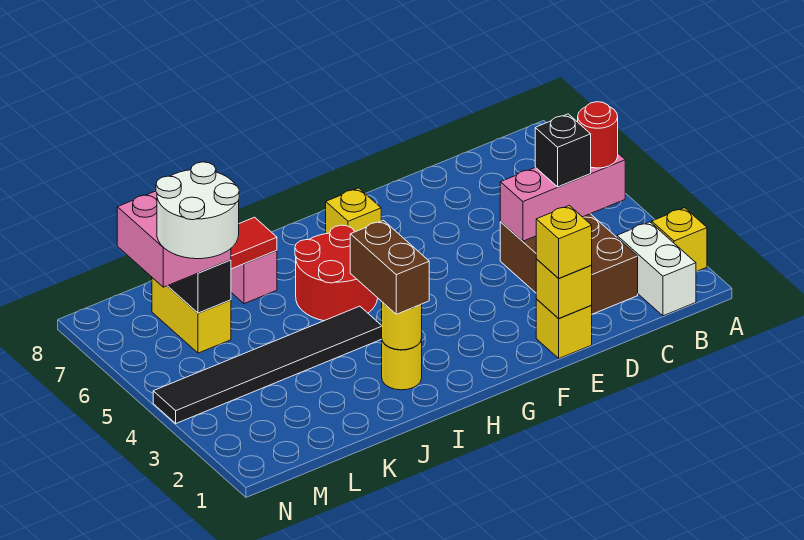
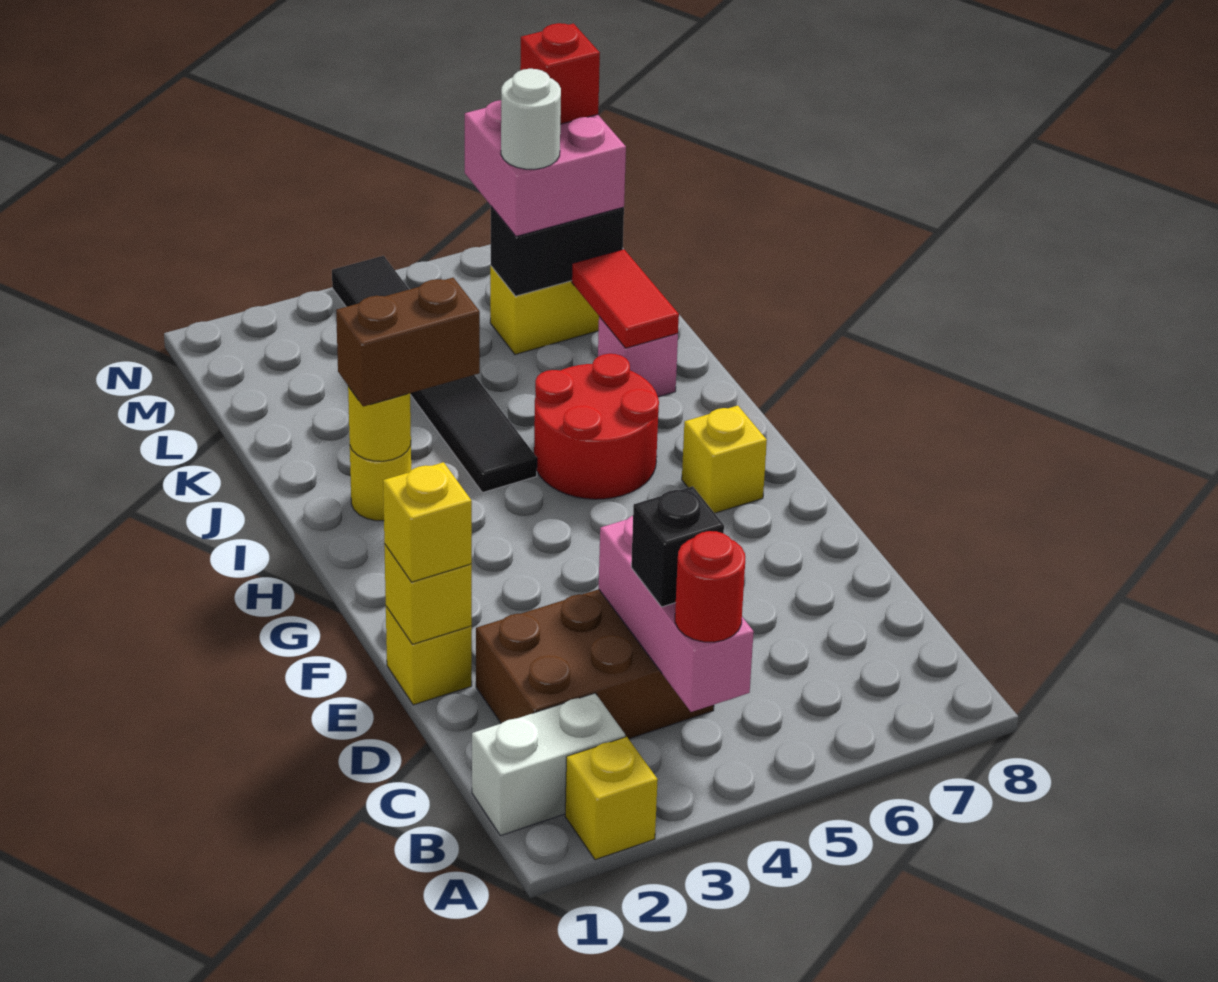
white 2x2 round brick [156,162,239,259] -> white 1x1 round brick [501,69,561,169]
none -> red 1x1 brick [520,23,600,124]

